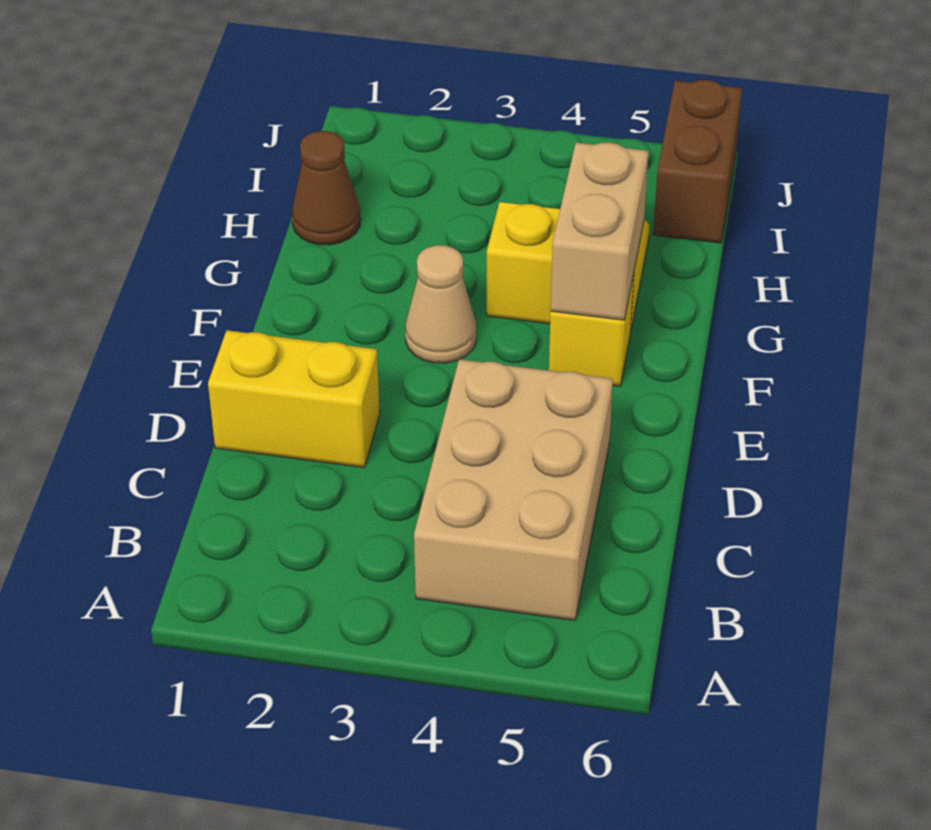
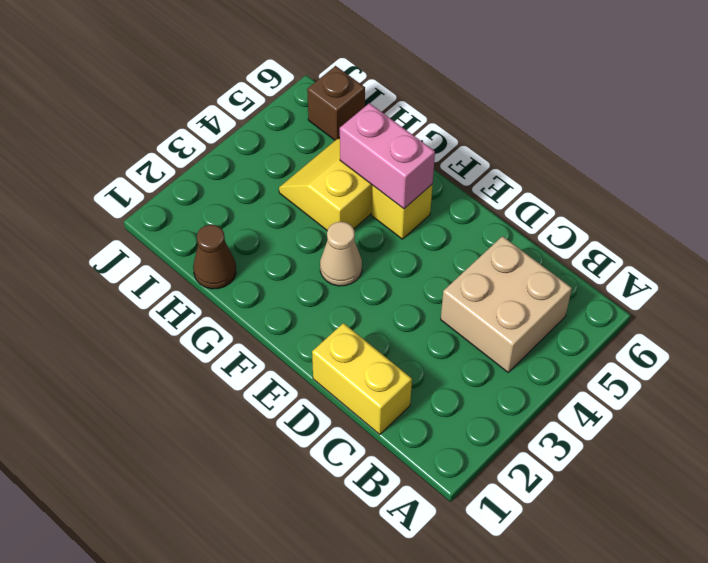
tan 2x3 brick [414,359,613,620] -> tan 2x2 brick [441,236,572,372]
yellow 1x2 brick [208,330,380,468] -> yellow 1x2 brick turned to [312,323,412,434]
tan 1x2 brick [551,143,648,320] -> pink 1x2 brick [340,103,435,209]
brown 1x2 brick [653,80,742,243] -> brown 1x1 brick [307,66,365,140]

